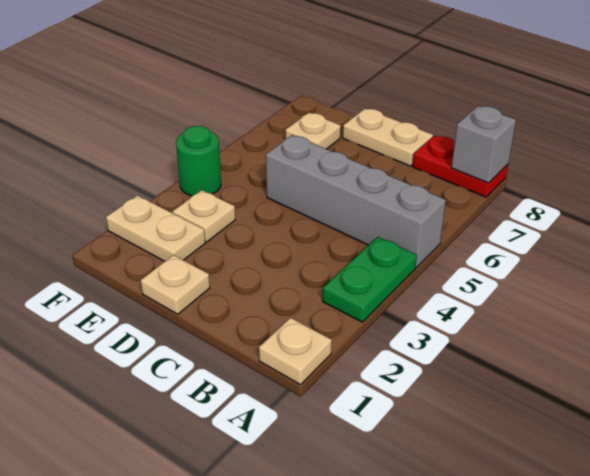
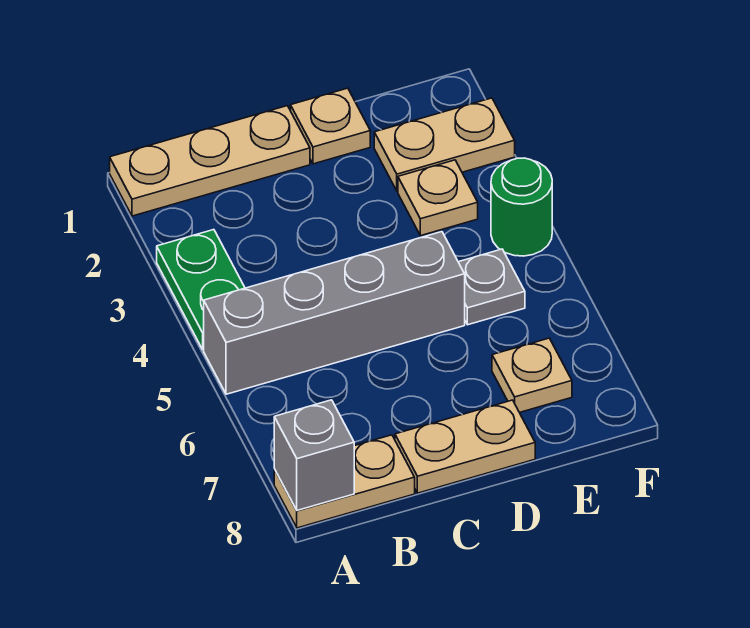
tan 1x1 plate [259,318,332,385] -> tan 1x3 plate [110,106,310,216]
red 1x2 plate [413,136,508,197] -> tan 1x2 plate [274,435,415,528]
none -> grey 1x1 plate [459,249,525,325]

